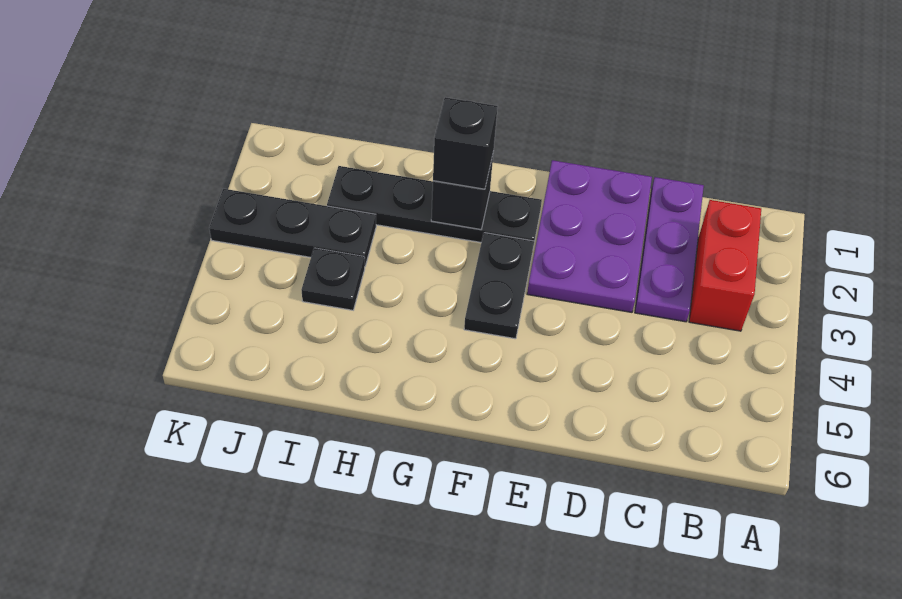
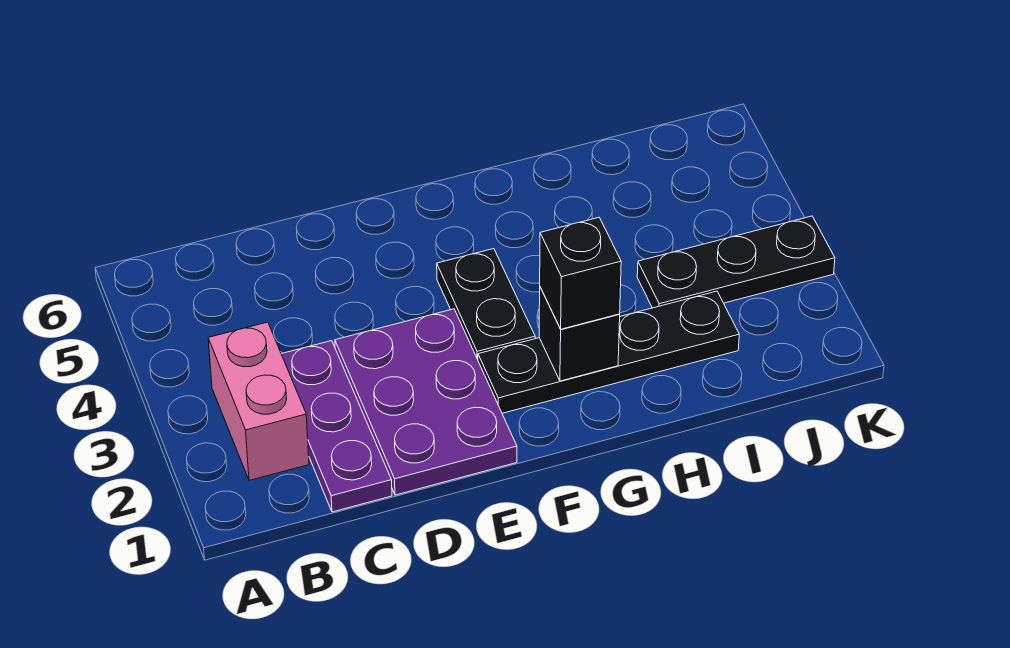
red 1x2 brick [689,200,761,331] -> pink 1x2 brick [208,322,309,480]
black 1x1 plate [302,248,365,310] -> none

